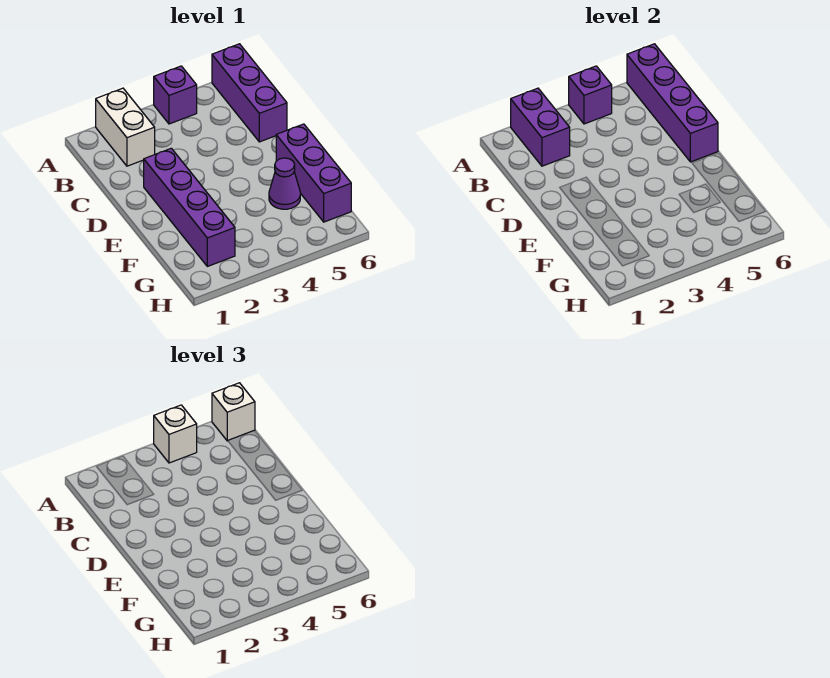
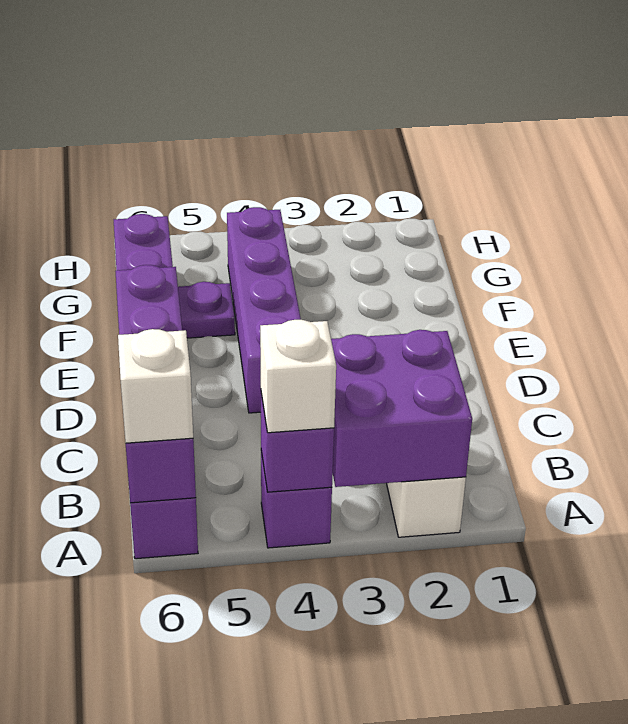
purple 1x2 brick [511,88,570,166] -> purple 2x2 brick [331,330,472,487]
purple 1x4 brick [144,148,235,266] -> purple 1x4 brick moved to [227,207,301,413]
purple 1x1 cone [269,158,300,209] -> purple 1x1 plate [178,282,235,338]

